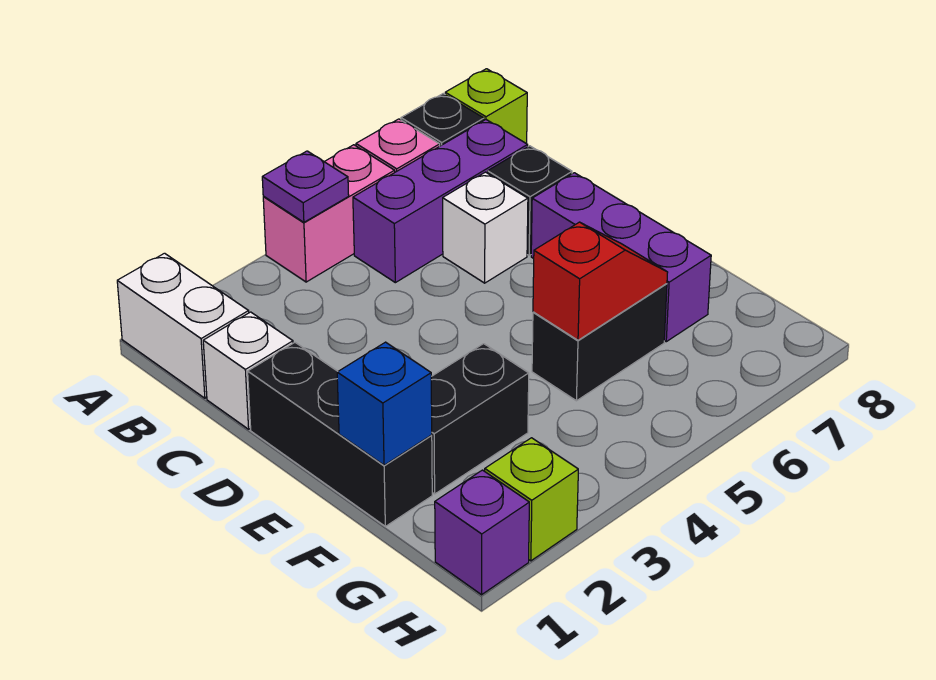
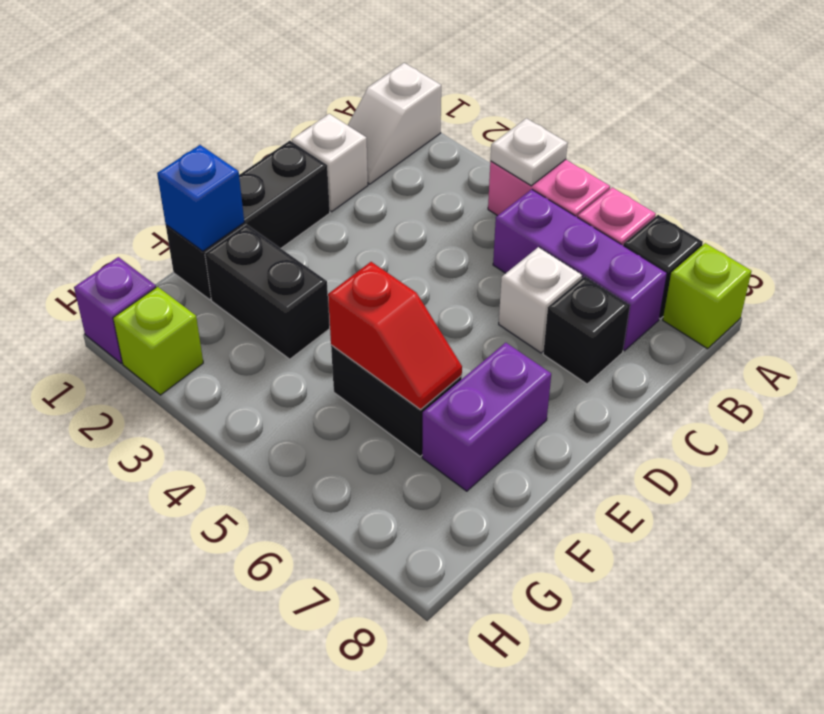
white 1x2 brick [117,253,249,398] -> white 1x2 slope [348,63,441,184]
purple 1x1 plate [262,151,349,222] -> white 1x1 plate [490,118,568,186]
purple 1x3 brick [531,173,711,342] -> purple 1x2 brick [422,343,551,491]

